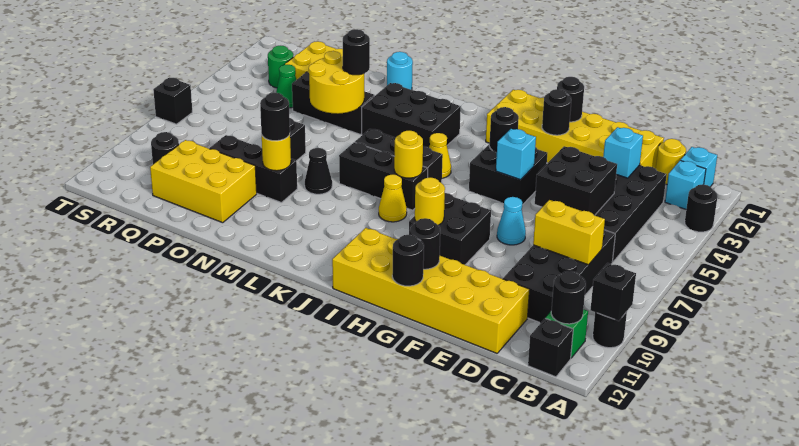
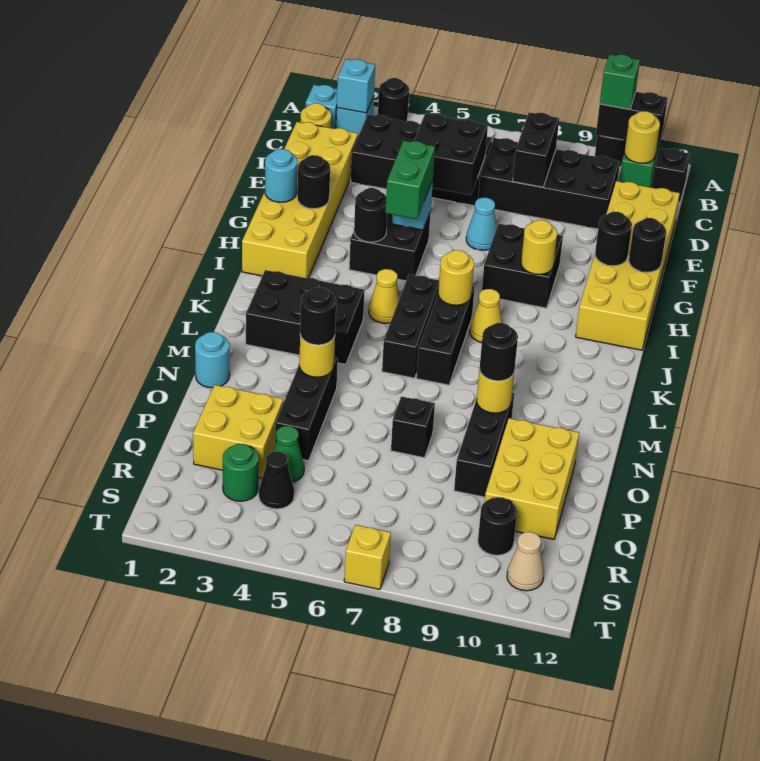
black 1x1 brick [590,263,636,321] -> black 1x2 brick [596,92,668,146]
none -> green 1x1 brick [600,54,640,109]
black 1x1 round brick [551,271,586,324] -> yellow 1x1 round brick [625,111,660,163]
yellow 1x2 brick [533,200,605,265] -> black 1x2 brick [512,112,559,187]
cyan 1x1 brick [603,127,643,178] -> cyan 1x1 brick moved to [337,59,375,113]
black 1x1 round brick [557,77,584,122] -> cyan 1x1 round brick [265,149,297,202]
none -> green 1x2 brick [385,141,435,219]
black 2x3 brick [362,83,461,147] -> black 2x3 brick turned to [246,270,365,365]
black 1x1 cone [305,148,332,194] -> black 1x1 cone moved to [259,451,294,509]
yellow 2x2 round brick [309,51,364,114] -> yellow 1x1 round brick [299,335,335,377]
none -> tan 1x1 cone [507,532,544,591]
black 1x1 brick [153,78,192,124] -> yellow 1x1 brick [344,525,391,590]

